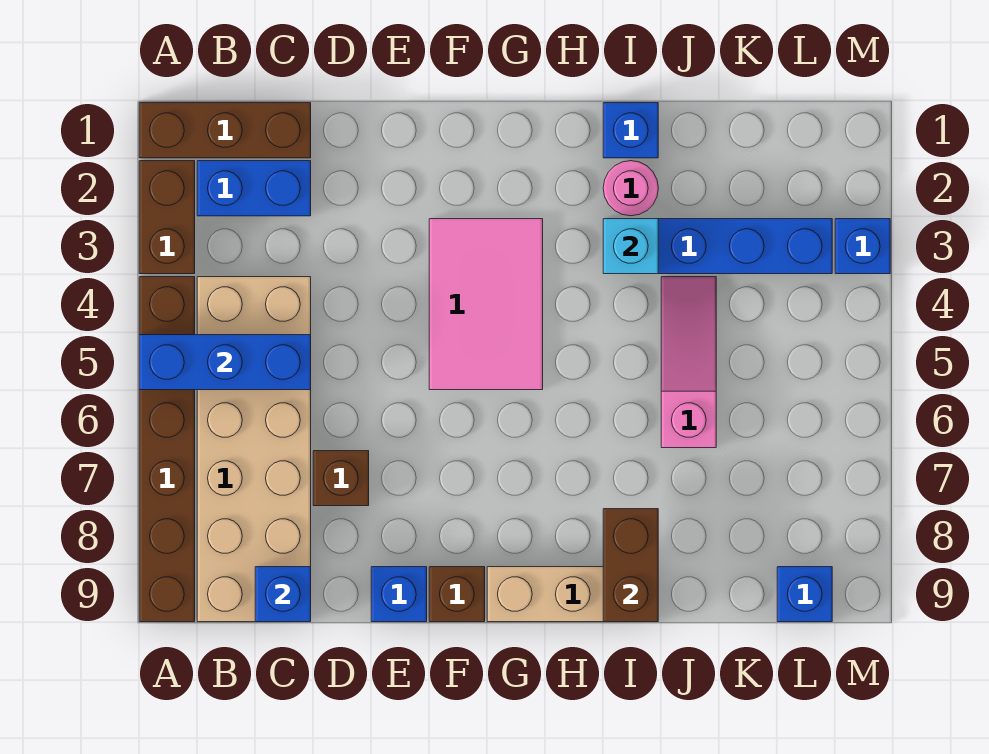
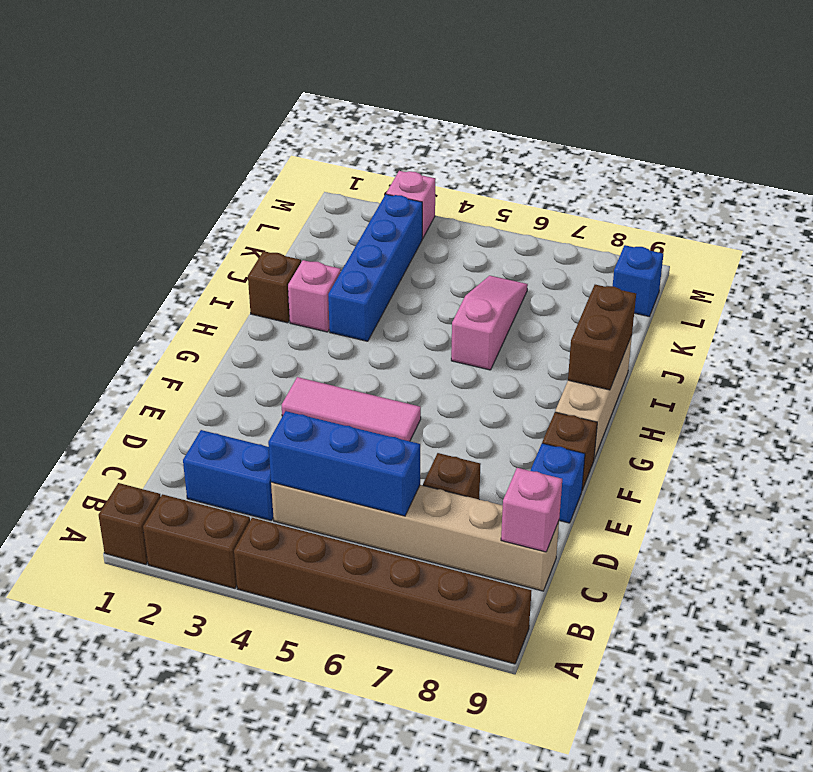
brown 1x3 brick [139,103,311,158] -> brown 1x1 brick [99,483,161,564]
blue 1x3 brick [139,335,311,390] -> blue 1x3 brick turned to [268,411,420,516]
blue 1x2 brick [197,161,311,216] -> blue 1x2 brick turned to [183,430,273,521]
tan 2x6 brick [197,277,311,622] -> tan 1x6 brick [271,482,559,591]
blue 1x1 brick [255,567,311,622] -> pink 1x1 brick [501,468,562,552]
pink 2x3 tile [429,219,543,390] -> pink 1x3 tile [282,377,421,441]
blue 1x1 brick [603,103,658,158] -> brown 1x1 brick [248,251,301,323]
pink 1x1 round brick [603,161,658,216] -> pink 1x1 brick [288,260,341,332]
cyan 1x1 brick [603,219,658,274] -> none
brown 1x2 brick [603,509,658,622] -> brown 1x2 brick turned to [568,285,636,390]
pink 1x3 slope [661,277,716,448] -> pink 1x3 slope turned to [451,276,528,370]
blue 1x1 brick [835,219,890,274] -> pink 1x1 brick [386,171,436,239]

